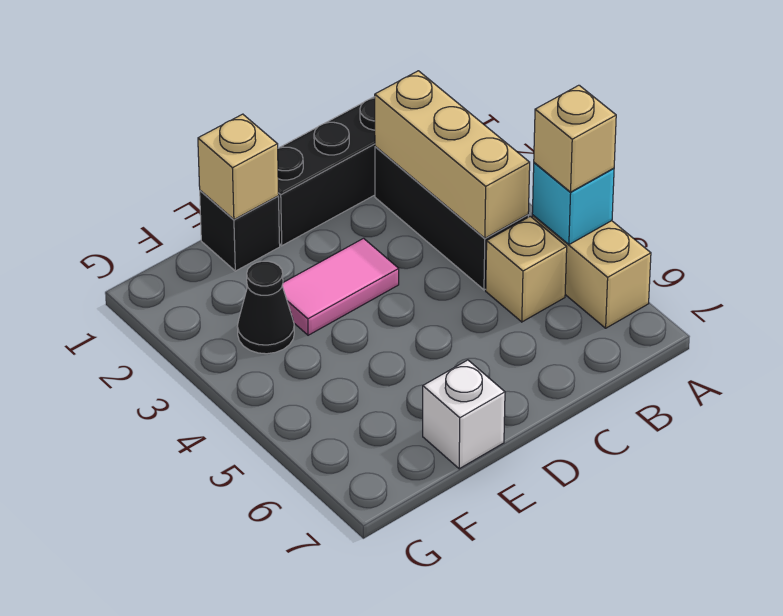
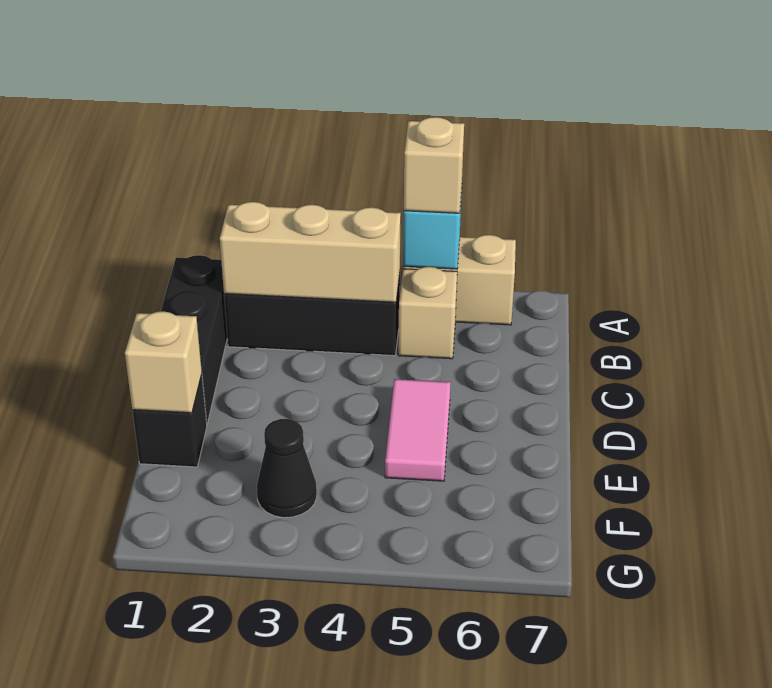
pink 1x2 tile [282,238,399,335] -> pink 1x2 tile moved to [385,379,451,481]
white 1x1 brick [423,360,505,469] -> none

